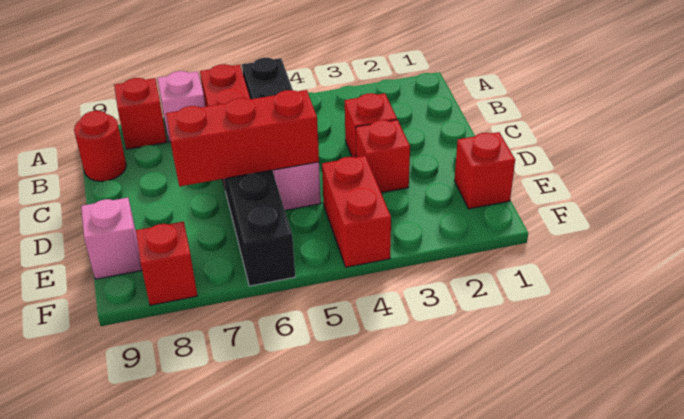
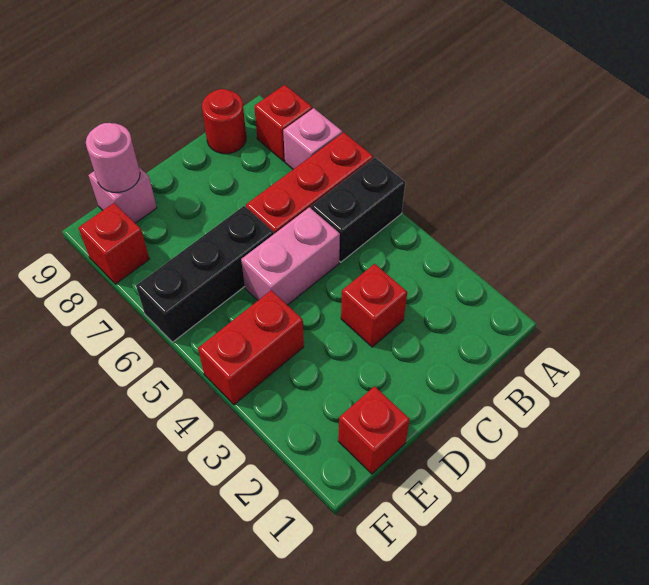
red 1x1 brick [356,120,410,193] -> none
red 1x3 brick [166,90,319,186] -> none
none -> pink 1x1 round brick [86,123,140,192]

